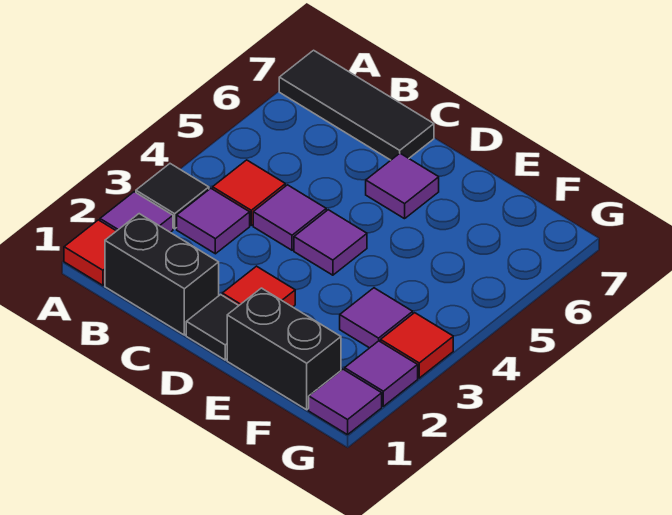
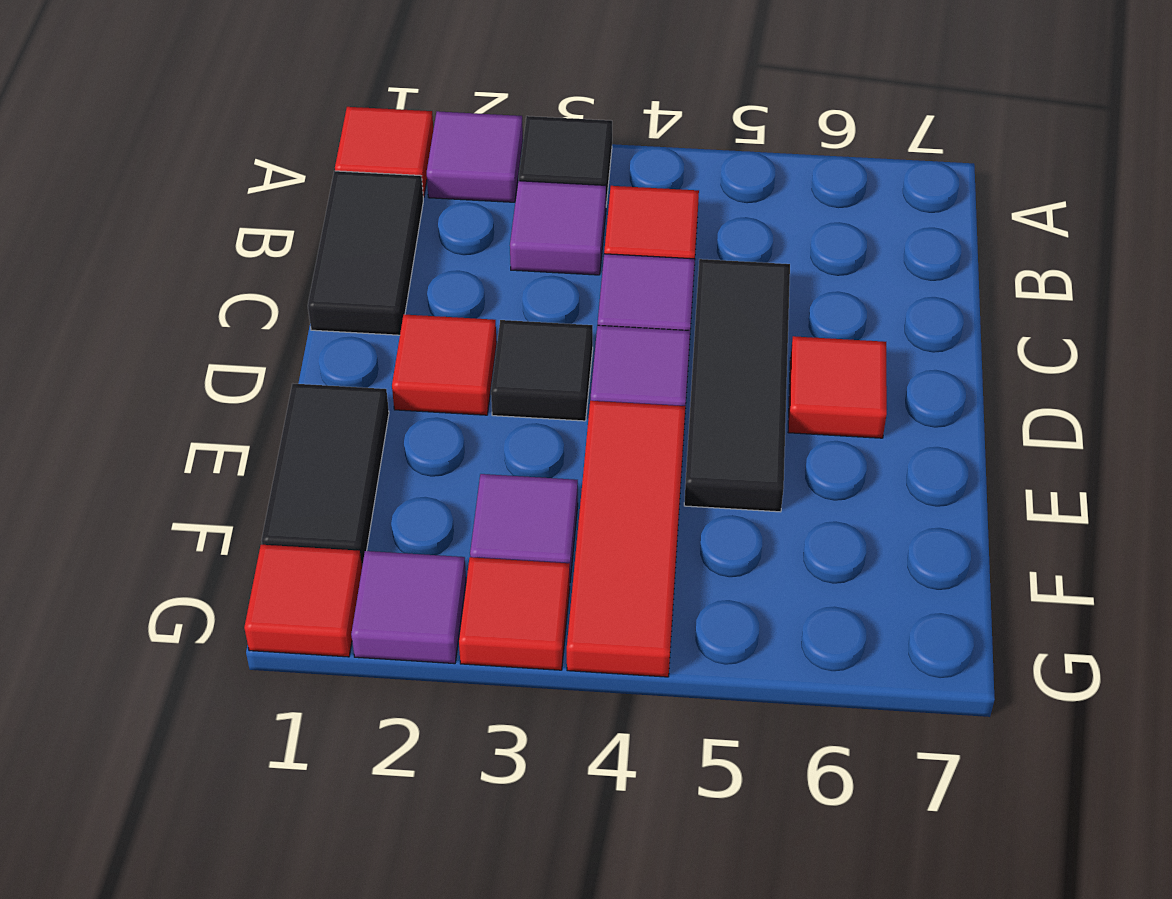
black 1x3 tile [279,50,434,160] -> black 1x3 tile moved to [684,259,790,512]
black 1x2 brick [105,214,219,335] -> black 1x2 tile [308,171,423,335]
black 1x1 tile [186,295,239,360] -> black 1x1 tile moved to [491,320,593,421]
purple 1x1 tile [366,153,439,219] -> red 1x1 tile [788,336,887,438]
black 1x2 brick [227,288,341,410] -> black 1x2 tile [261,384,389,565]
none -> red 1x3 tile [567,401,685,677]
purple 1x1 tile [309,369,382,435] -> red 1x1 tile [244,545,362,657]

